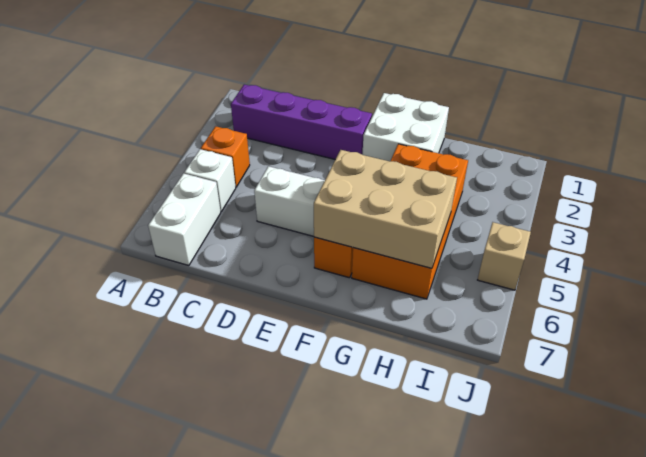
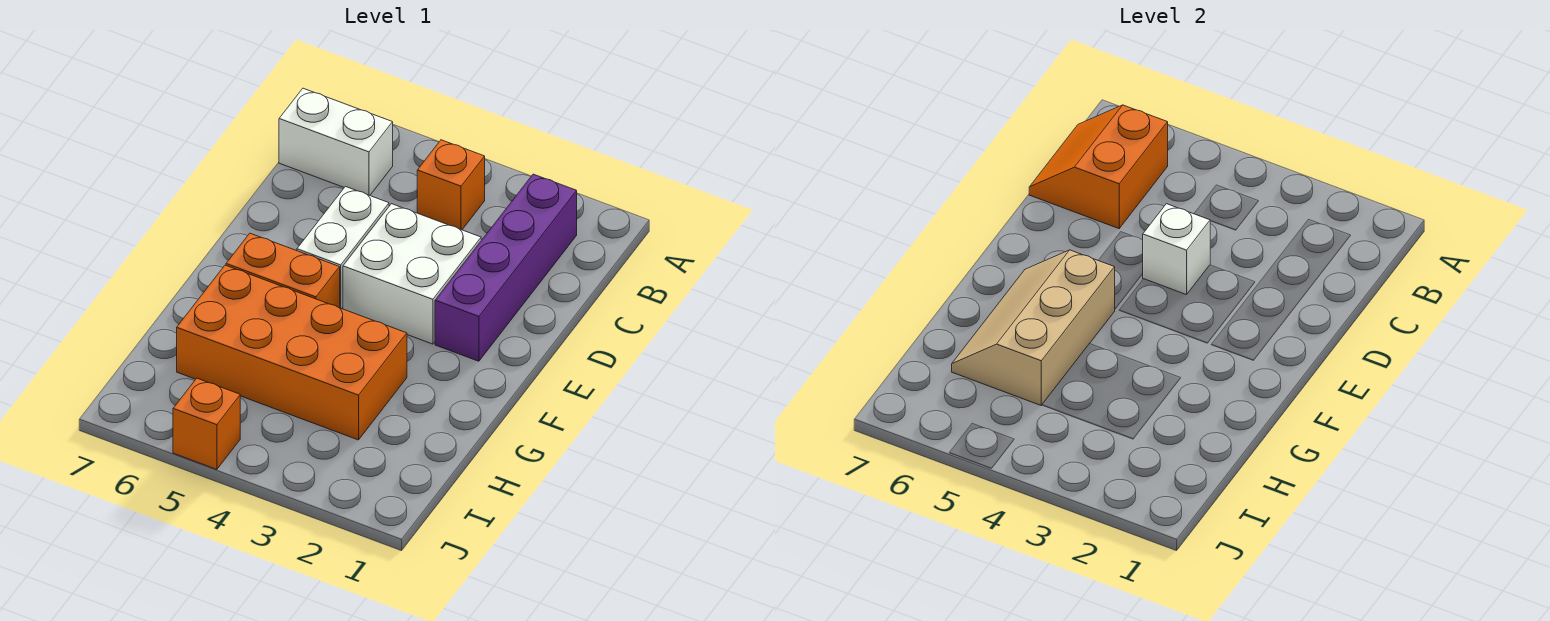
white 1x1 brick [184,149,236,212] -> white 1x1 brick moved to [1143,204,1210,295]
none -> orange 2x2 slope [1029,105,1168,229]
white 2x2 brick [362,93,449,161] -> white 2x2 brick moved to [343,204,481,344]
tan 2x3 brick [314,150,457,268] -> tan 2x3 slope [952,250,1115,405]
tan 1x1 brick [478,222,531,290] -> orange 1x1 brick [173,378,240,469]

